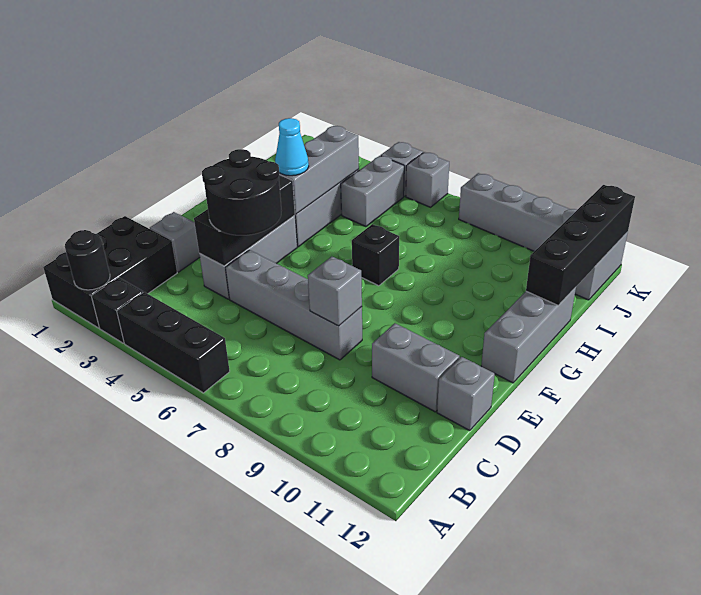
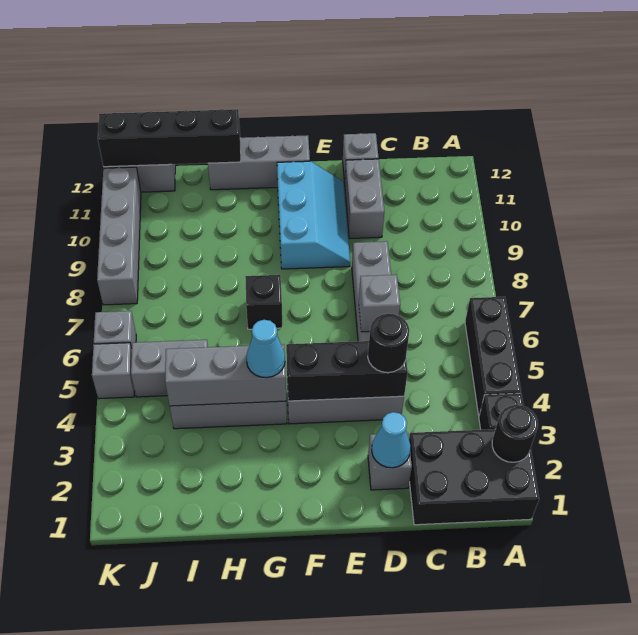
none -> cyan 1x1 cone [372,412,411,468]
black 2x2 round brick [202,149,282,235] -> black 1x1 round brick [368,314,409,373]
grey 1x1 brick [308,256,362,326] -> grey 1x1 brick moved to [359,275,400,332]
none -> cyan 2x3 slope [277,161,350,269]

